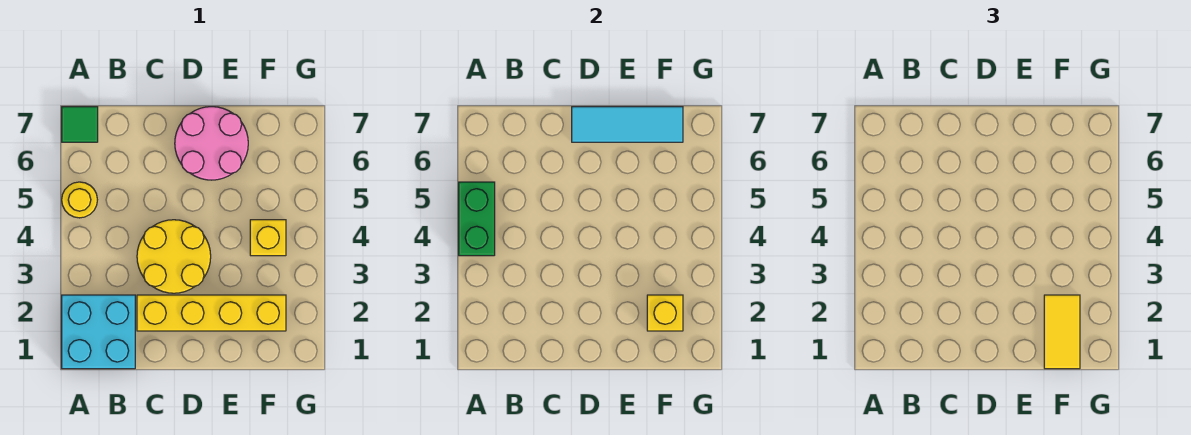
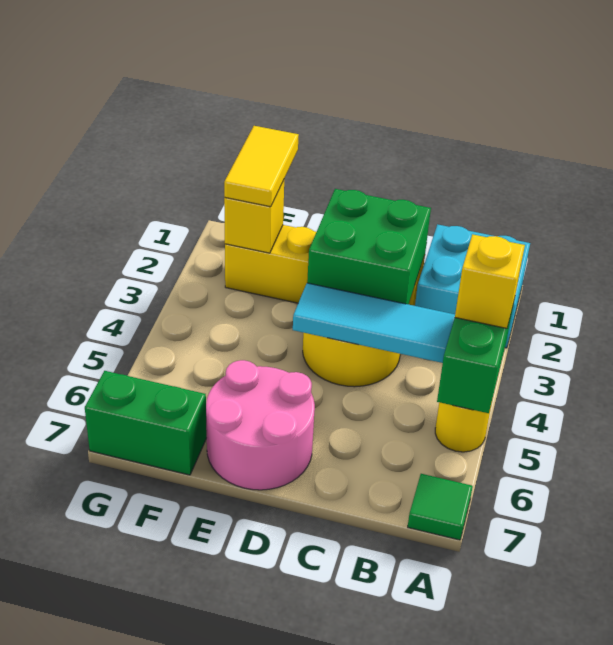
none -> green 2x2 brick [307,189,431,304]
cyan 1x3 tile [572,107,683,142] -> cyan 1x3 tile moved to [293,283,455,363]
yellow 1x1 brick [250,220,286,256] -> yellow 1x1 brick moved to [455,234,525,328]
none -> green 1x2 brick [85,371,207,475]

